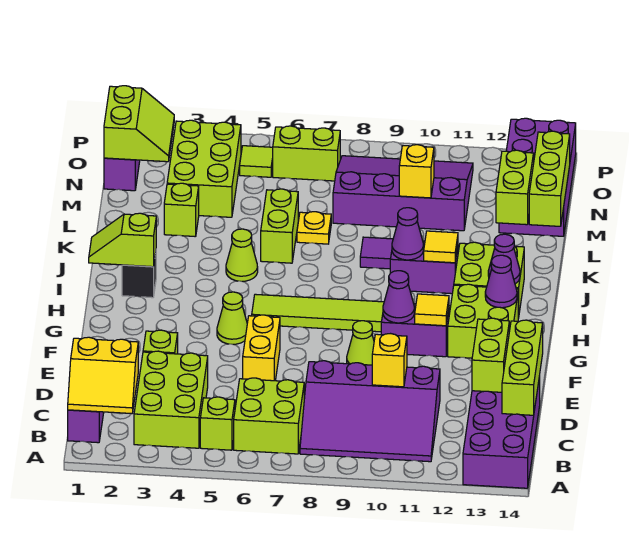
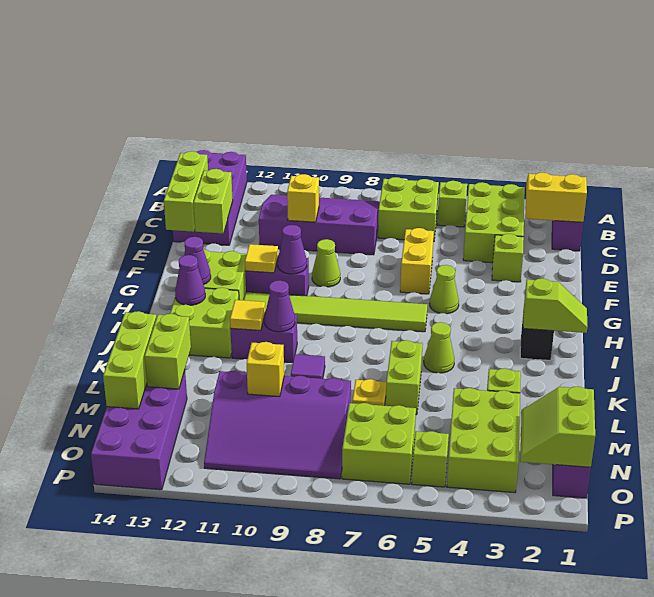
lime 1x1 tile [240,146,273,177] -> lime 1x1 brick [412,431,449,487]
lime 1x2 brick [273,126,340,181] -> lime 2x2 brick [342,403,416,484]

